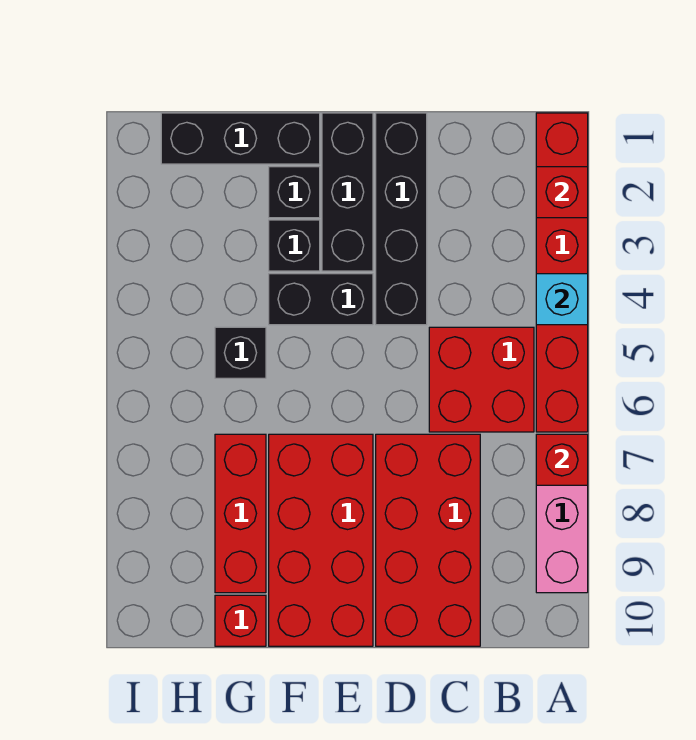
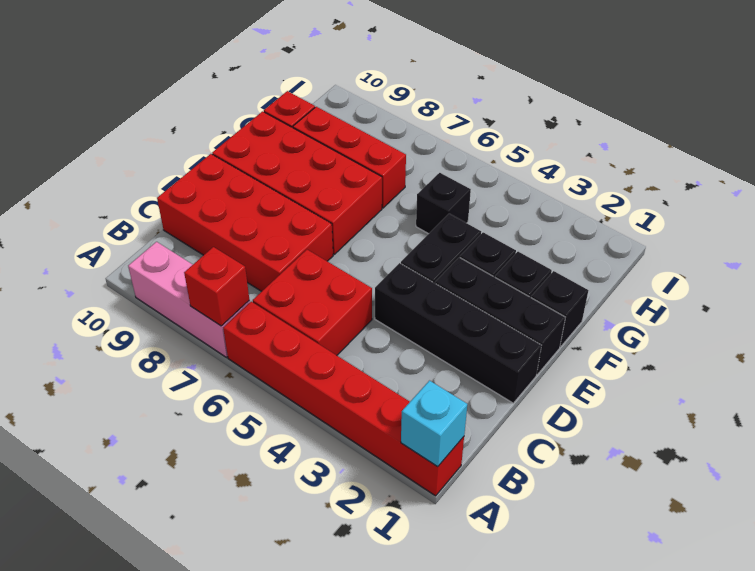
red 1x1 brick [536,167,588,218] -> none
cyan 1x1 brick [536,274,588,325] -> cyan 1x1 brick moved to [401,381,467,467]
black 1x3 brick [161,113,320,164] -> black 1x1 brick [531,271,589,347]

